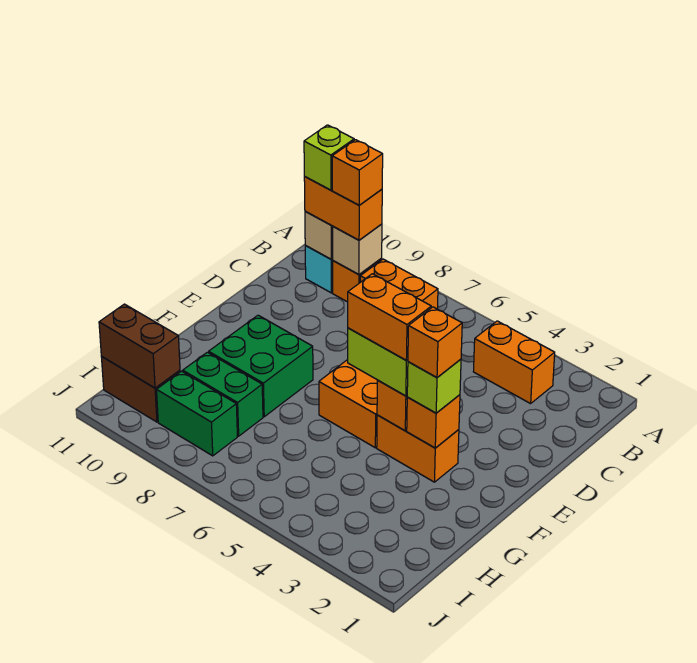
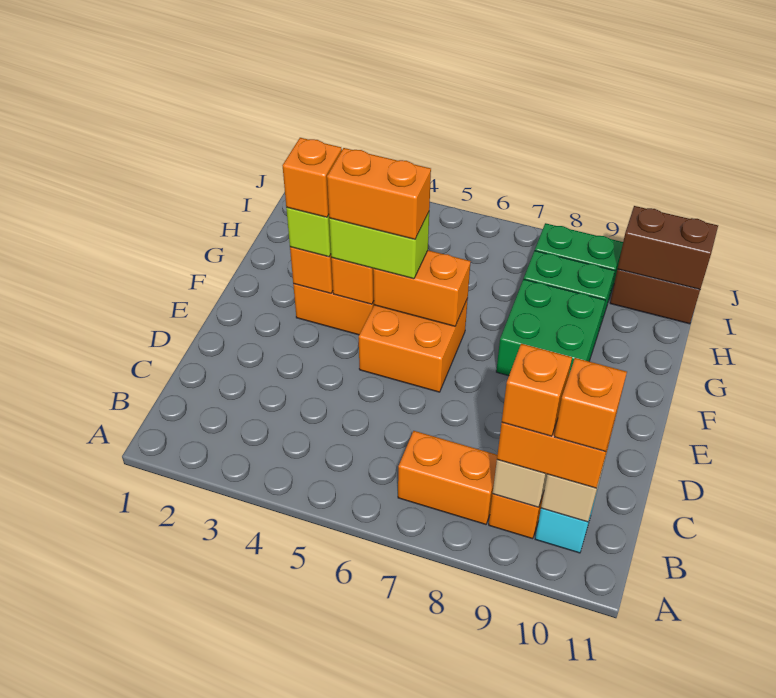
orange 1x2 brick [473,321,555,404] -> orange 1x2 brick moved to [373,250,471,326]
lime 1x1 brick [304,125,354,190] -> orange 1x1 brick [554,358,627,452]

